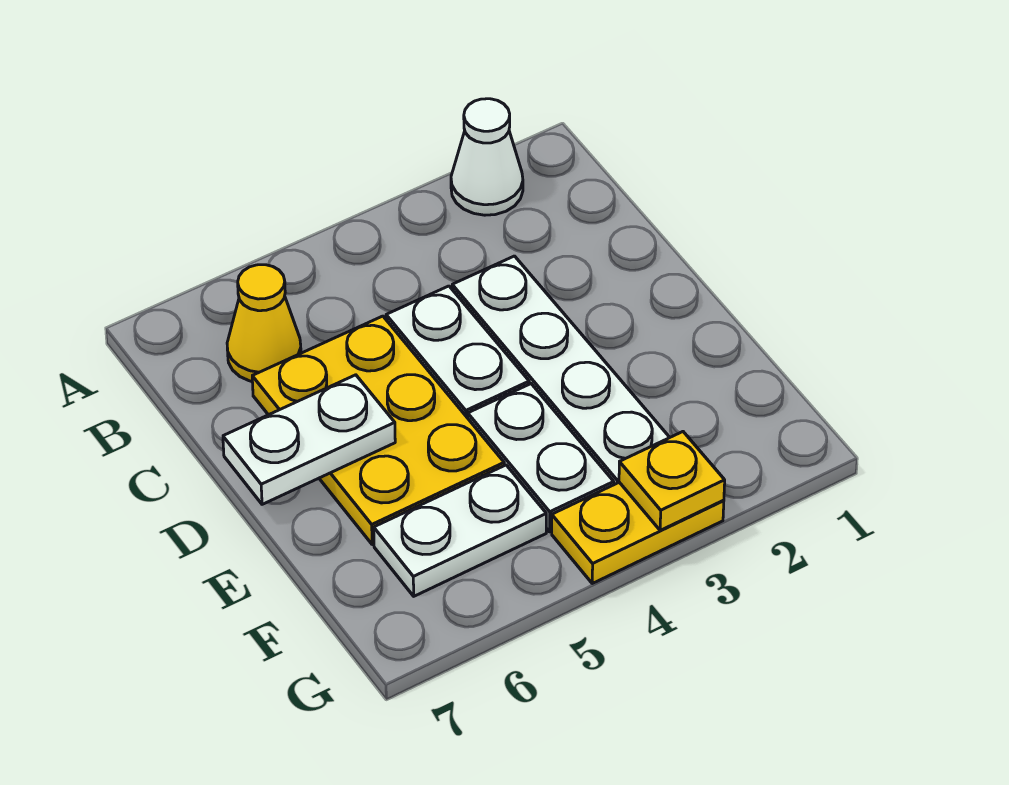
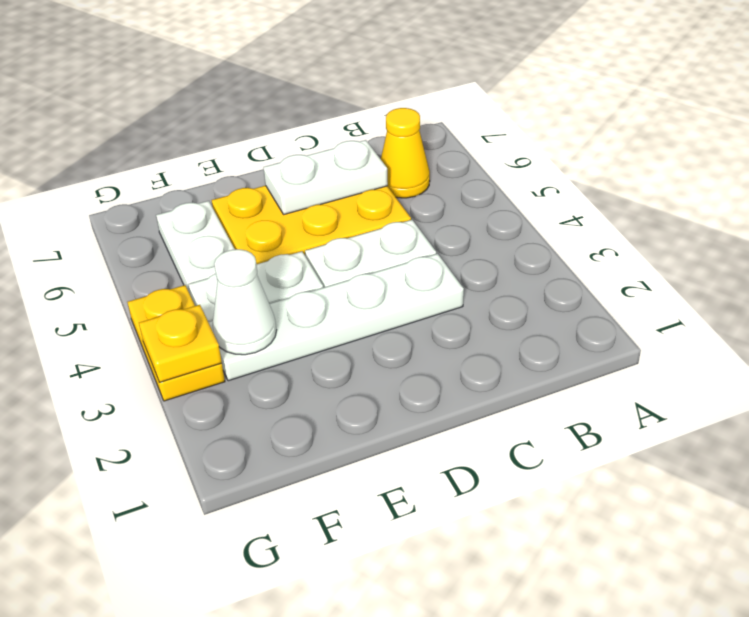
white 1x1 cone [451,99,523,215] -> white 1x1 cone moved to [212,249,276,355]
white 1x2 plate [223,375,395,504] -> white 1x2 plate turned to [263,140,388,215]

